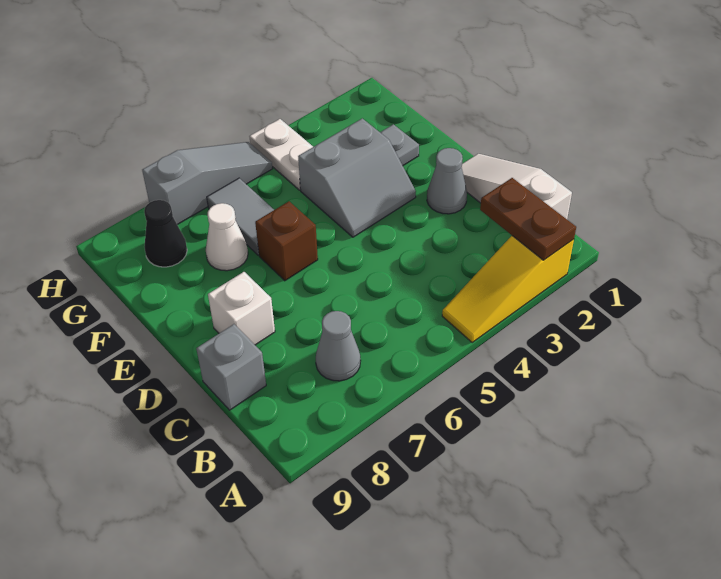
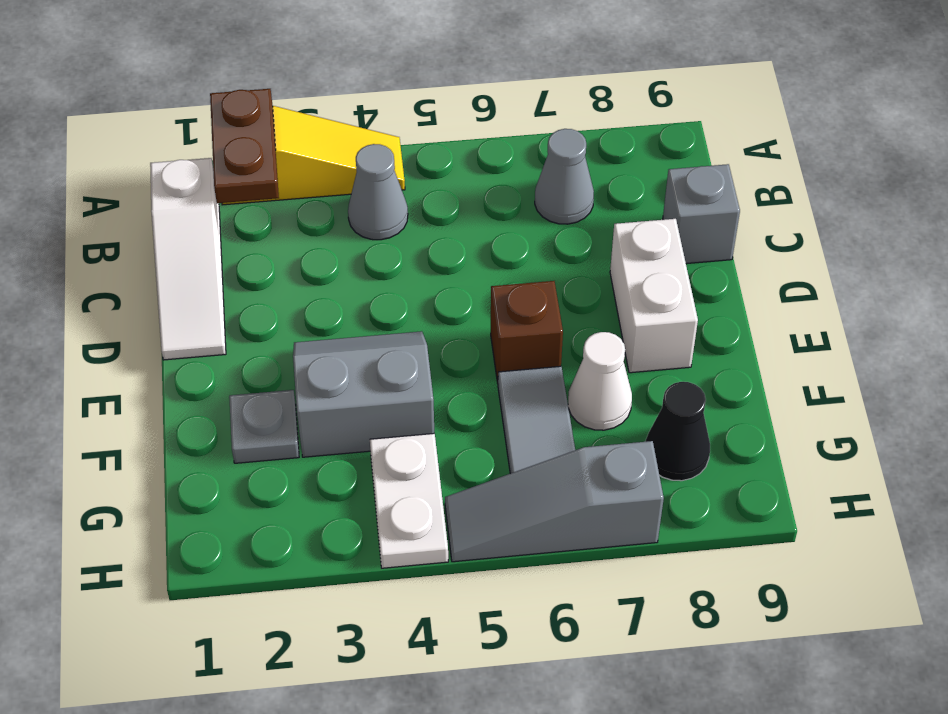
grey 1x1 cone [427,148,467,214] -> grey 1x1 cone moved to [348,144,408,240]
white 1x1 brick [208,272,275,345] -> white 1x2 brick [610,219,698,373]

